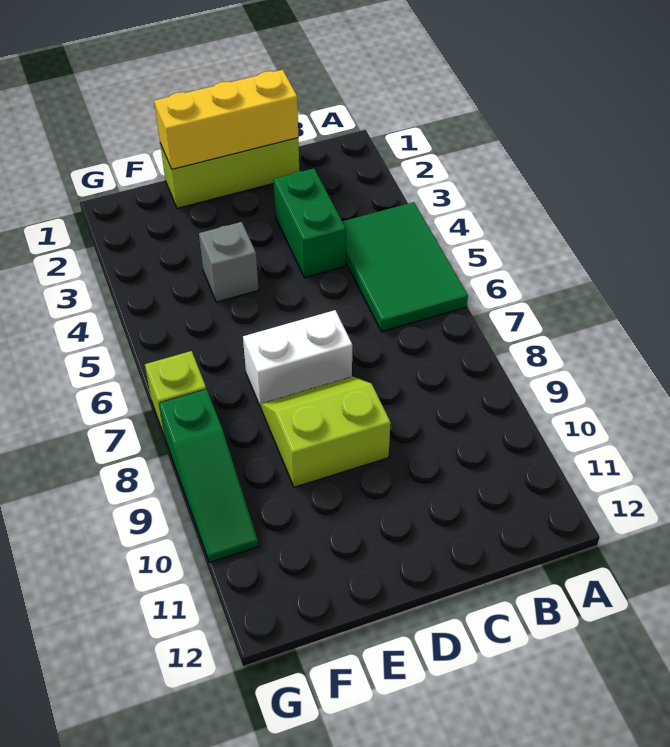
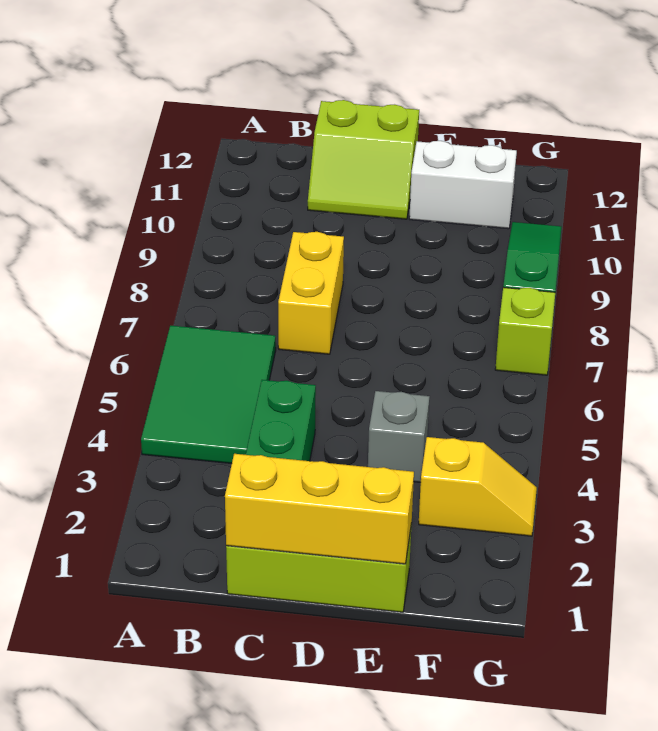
none -> yellow 1x2 brick [278,232,344,354]
white 1x2 brick [243,310,352,407] -> white 1x2 brick moved to [409,141,517,229]
lime 2x2 slope [261,377,391,487] -> lime 2x2 slope moved to [308,100,419,219]
none -> yellow 1x2 slope [419,437,537,536]

